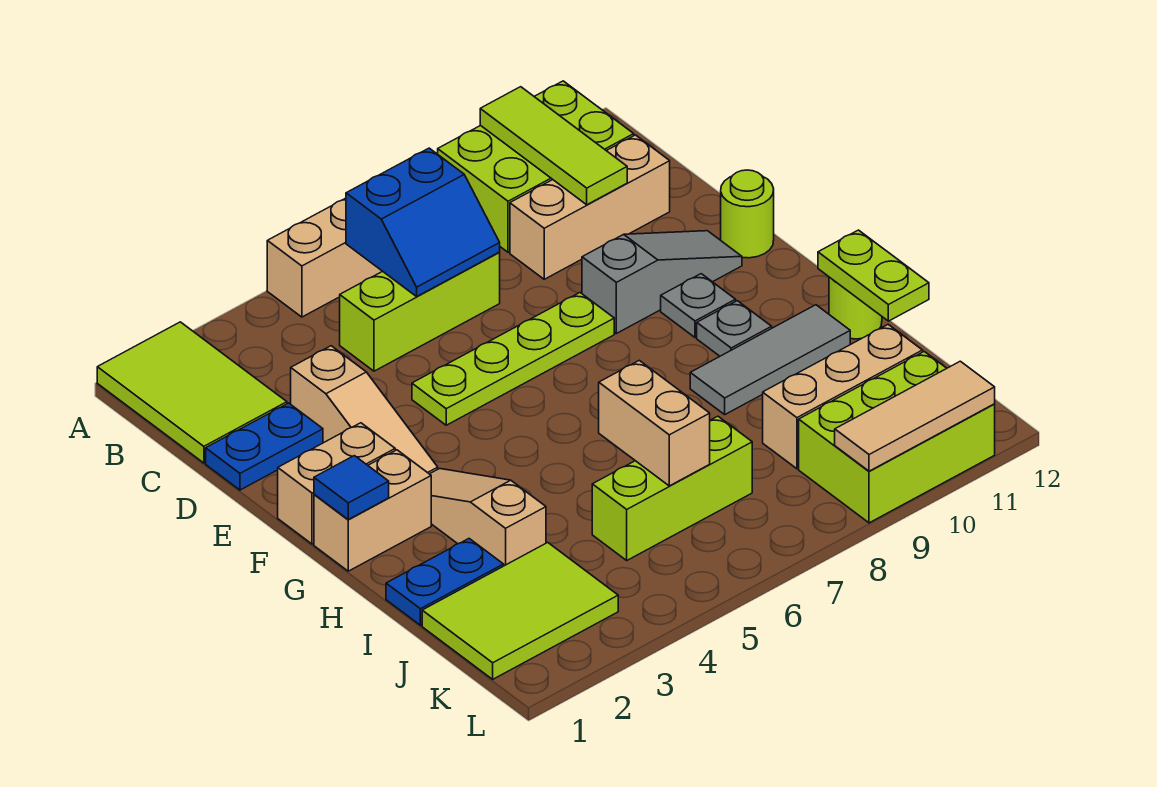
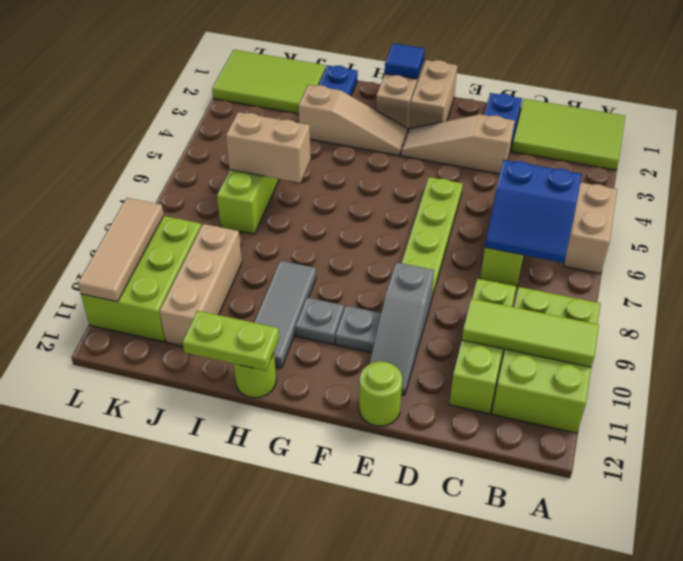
blue 2x2 slope [346,148,500,296] -> blue 2x2 slope turned to [485,160,582,263]
tan 1x3 brick [510,135,670,279] -> lime 1x3 brick [449,279,516,414]
lime 2x3 tile [422,543,618,679] -> lime 2x3 tile turned to [212,50,326,114]

